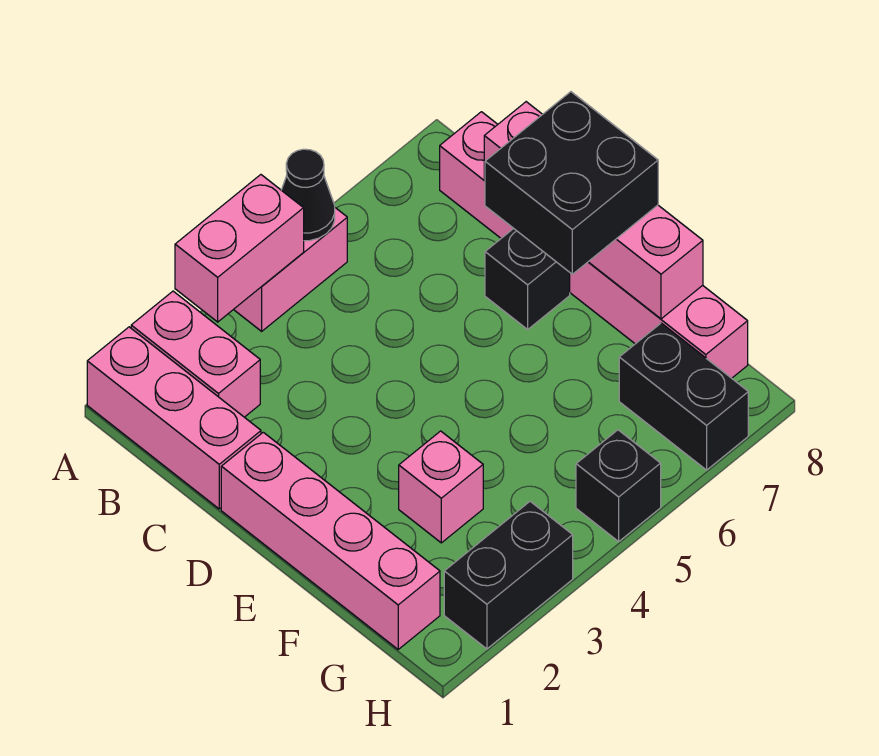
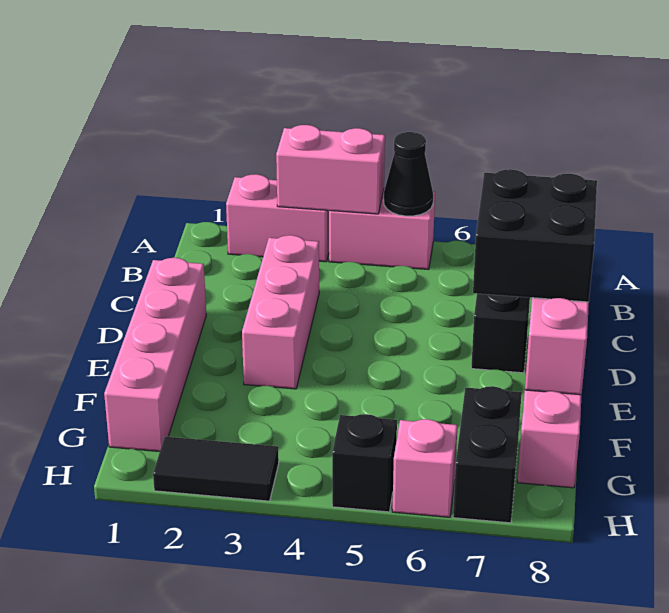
pink 1x3 brick [87,327,261,509] -> pink 1x3 brick moved to [242,235,319,389]
pink 1x2 brick [131,291,260,417] -> pink 1x2 brick turned to [226,174,329,262]
pink 1x1 brick [399,431,483,543] -> pink 1x1 brick moved to [393,419,458,517]
black 1x2 brick [444,501,573,649] -> black 1x2 tile [153,437,279,501]

